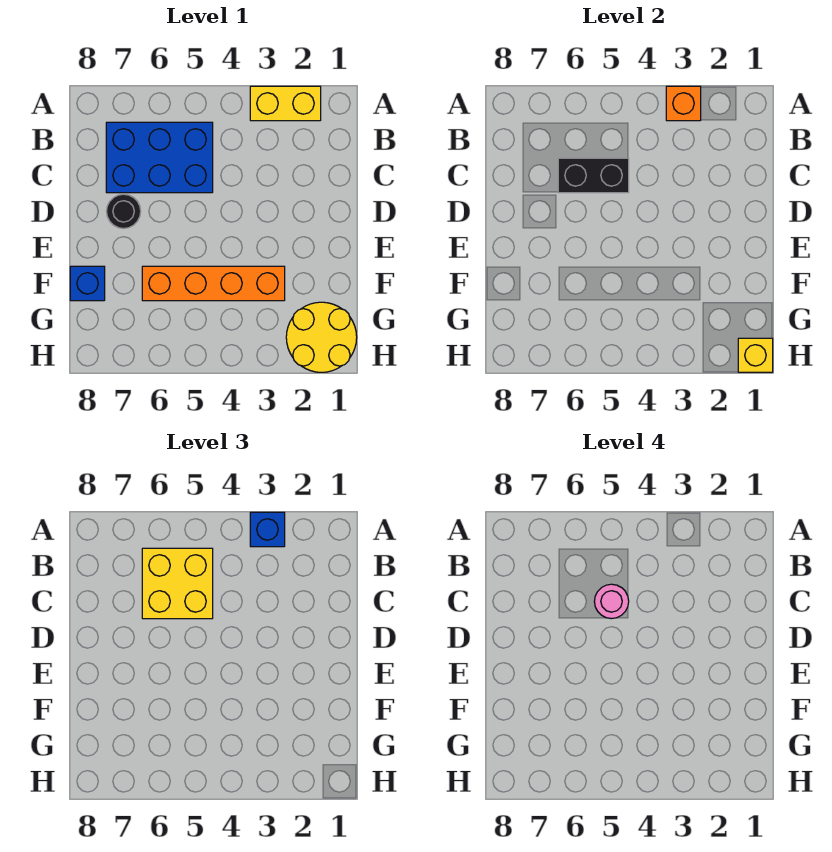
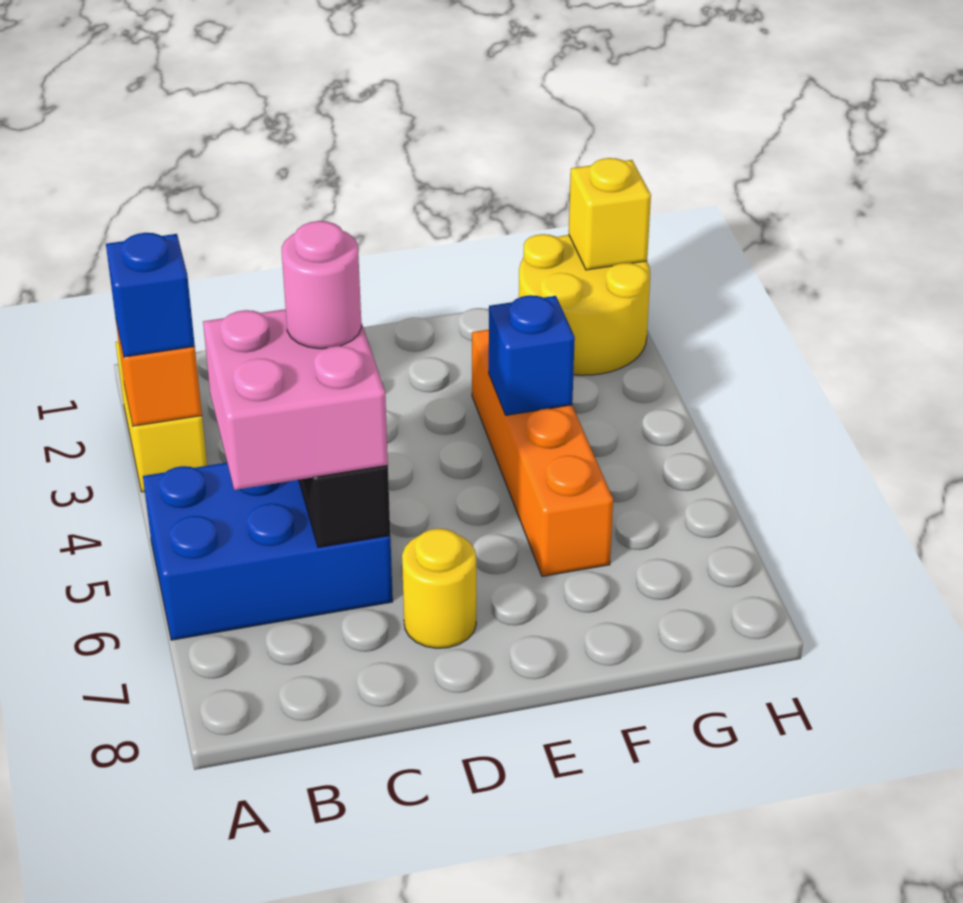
blue 2x3 brick [106,122,213,193] -> blue 2x3 brick turned to [143,463,393,640]
yellow 2x2 brick [142,548,213,619] -> pink 2x2 brick [203,309,388,490]
black 1x1 round brick [106,194,141,229] -> yellow 1x1 round brick [402,529,476,648]
blue 1x1 brick [70,266,105,301] -> blue 1x1 brick moved to [489,295,575,415]

